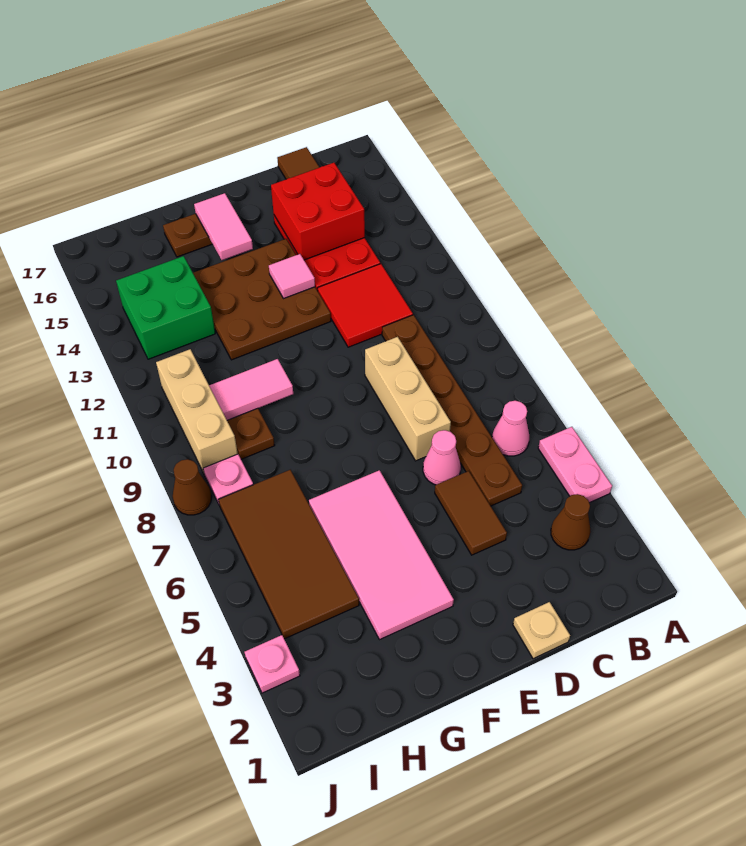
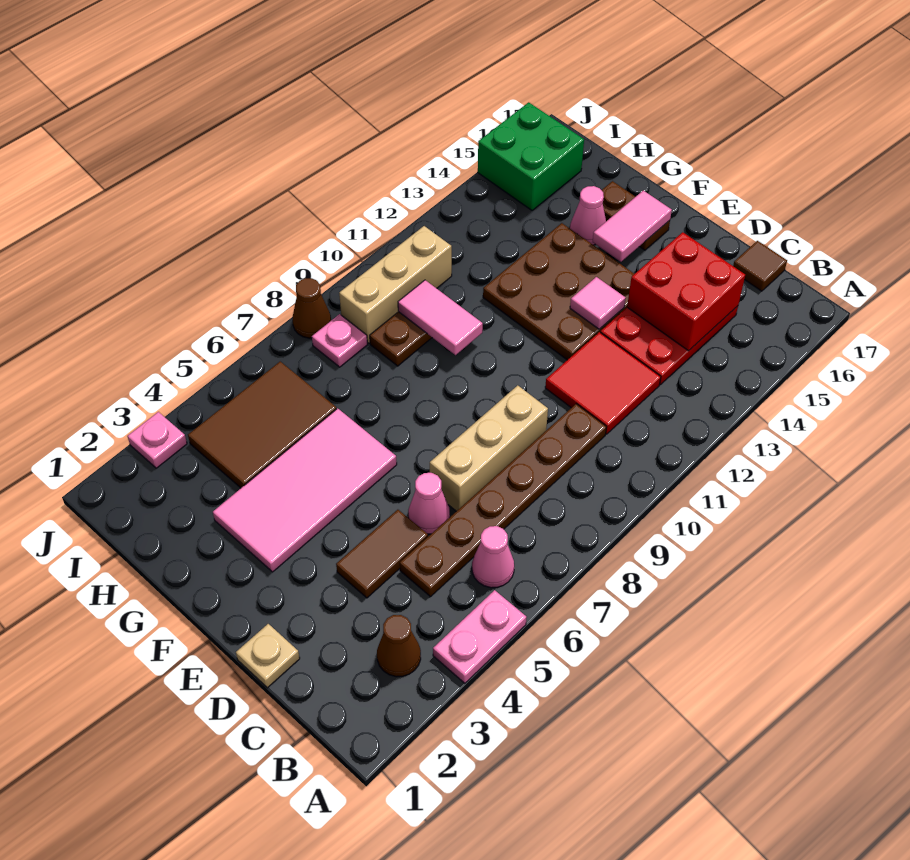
none -> pink 1x1 cone [570,186,606,245]
brown 2x4 tile [218,470,359,639] -> brown 2x3 tile [188,362,336,488]
green 2x2 brick [116,256,215,359] -> green 2x2 brick moved to [478,102,584,210]

